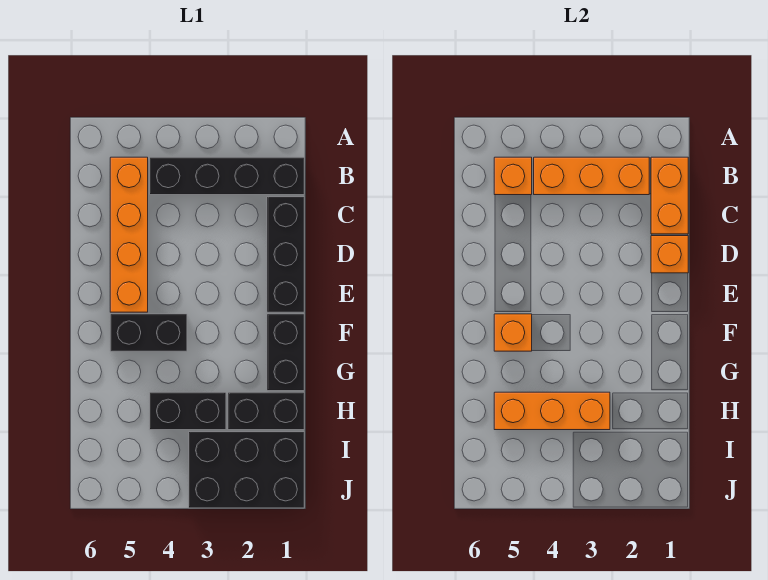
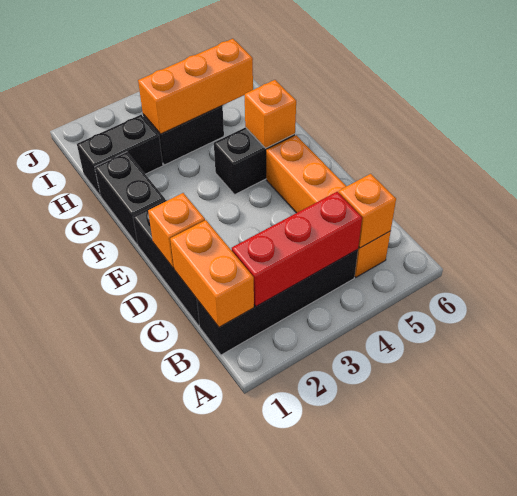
orange 1x3 brick [534,157,649,195] -> red 1x3 brick [232,192,362,306]
black 2x3 brick [189,432,304,508] -> none

